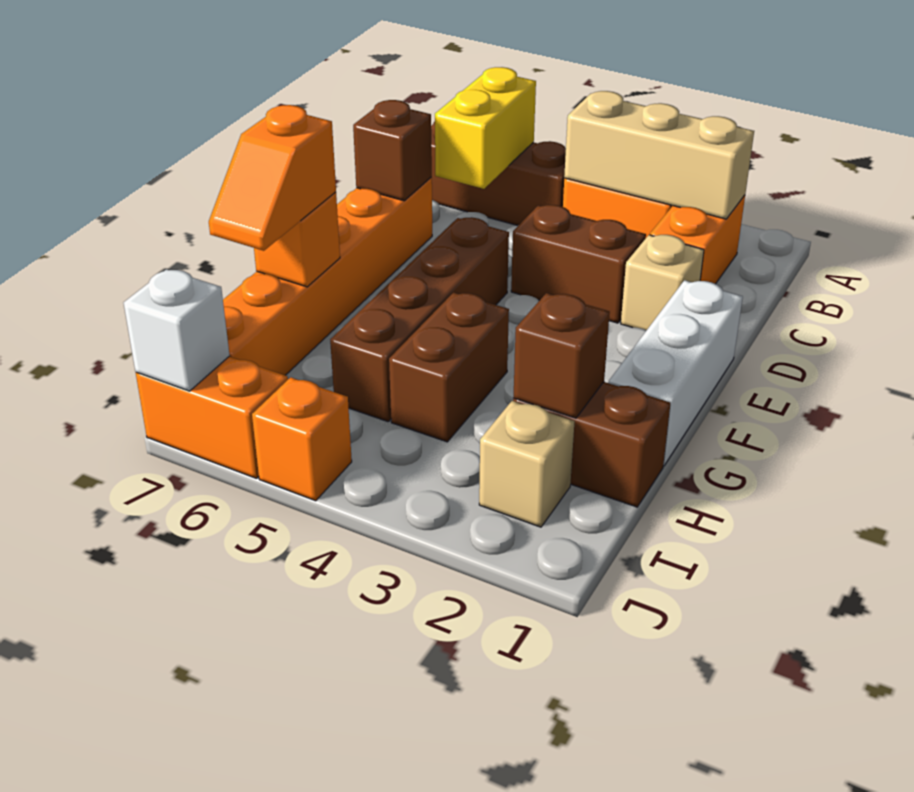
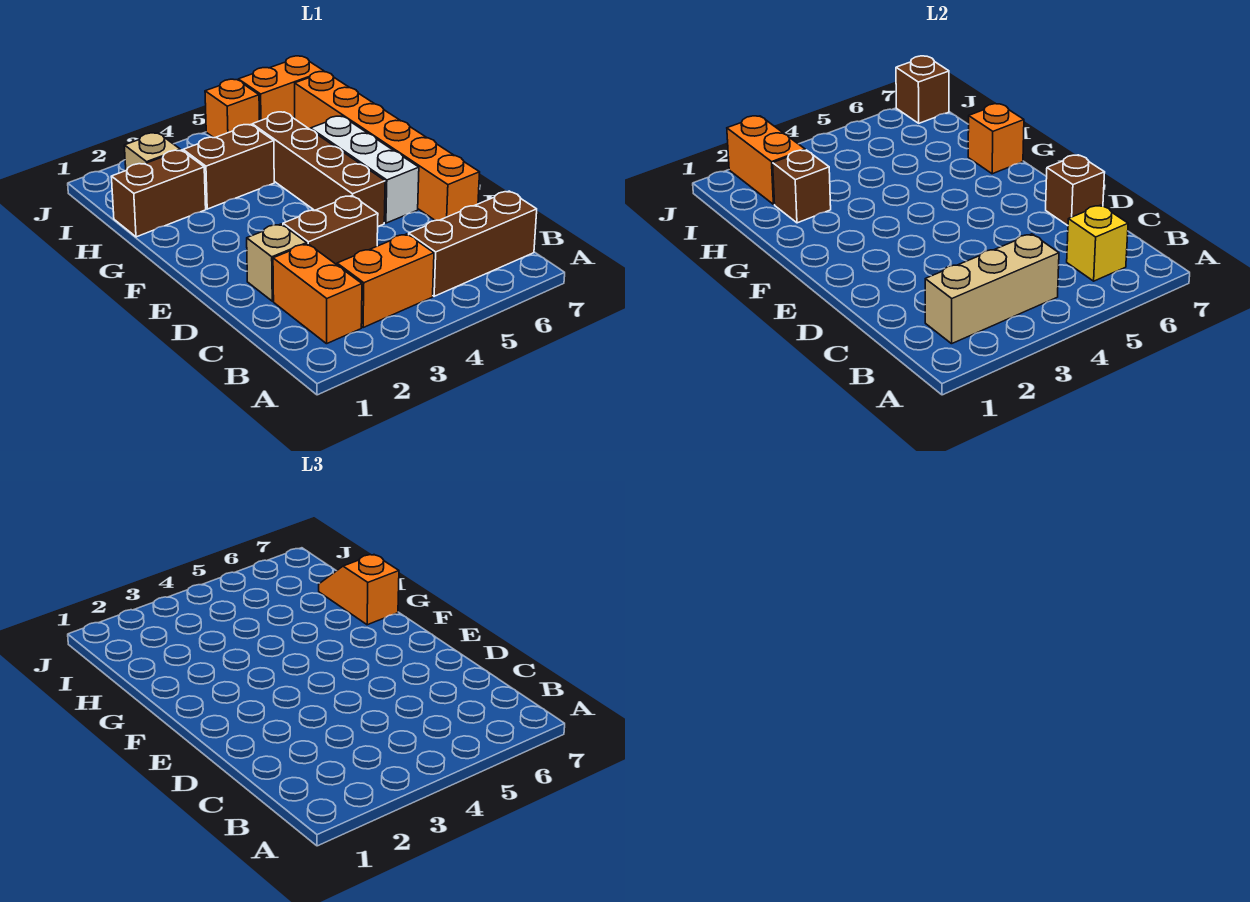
yellow 1x2 brick [435,67,536,189] -> yellow 1x1 brick [1067,205,1128,281]
white 1x3 brick [608,280,743,466] -> white 1x3 brick moved to [310,116,419,223]
brown 1x2 brick [389,292,509,442] -> brown 1x2 brick turned to [183,125,274,209]
none -> orange 1x2 brick [727,116,805,204]
white 1x1 brick [124,269,230,391] -> brown 1x1 brick [896,56,949,123]

